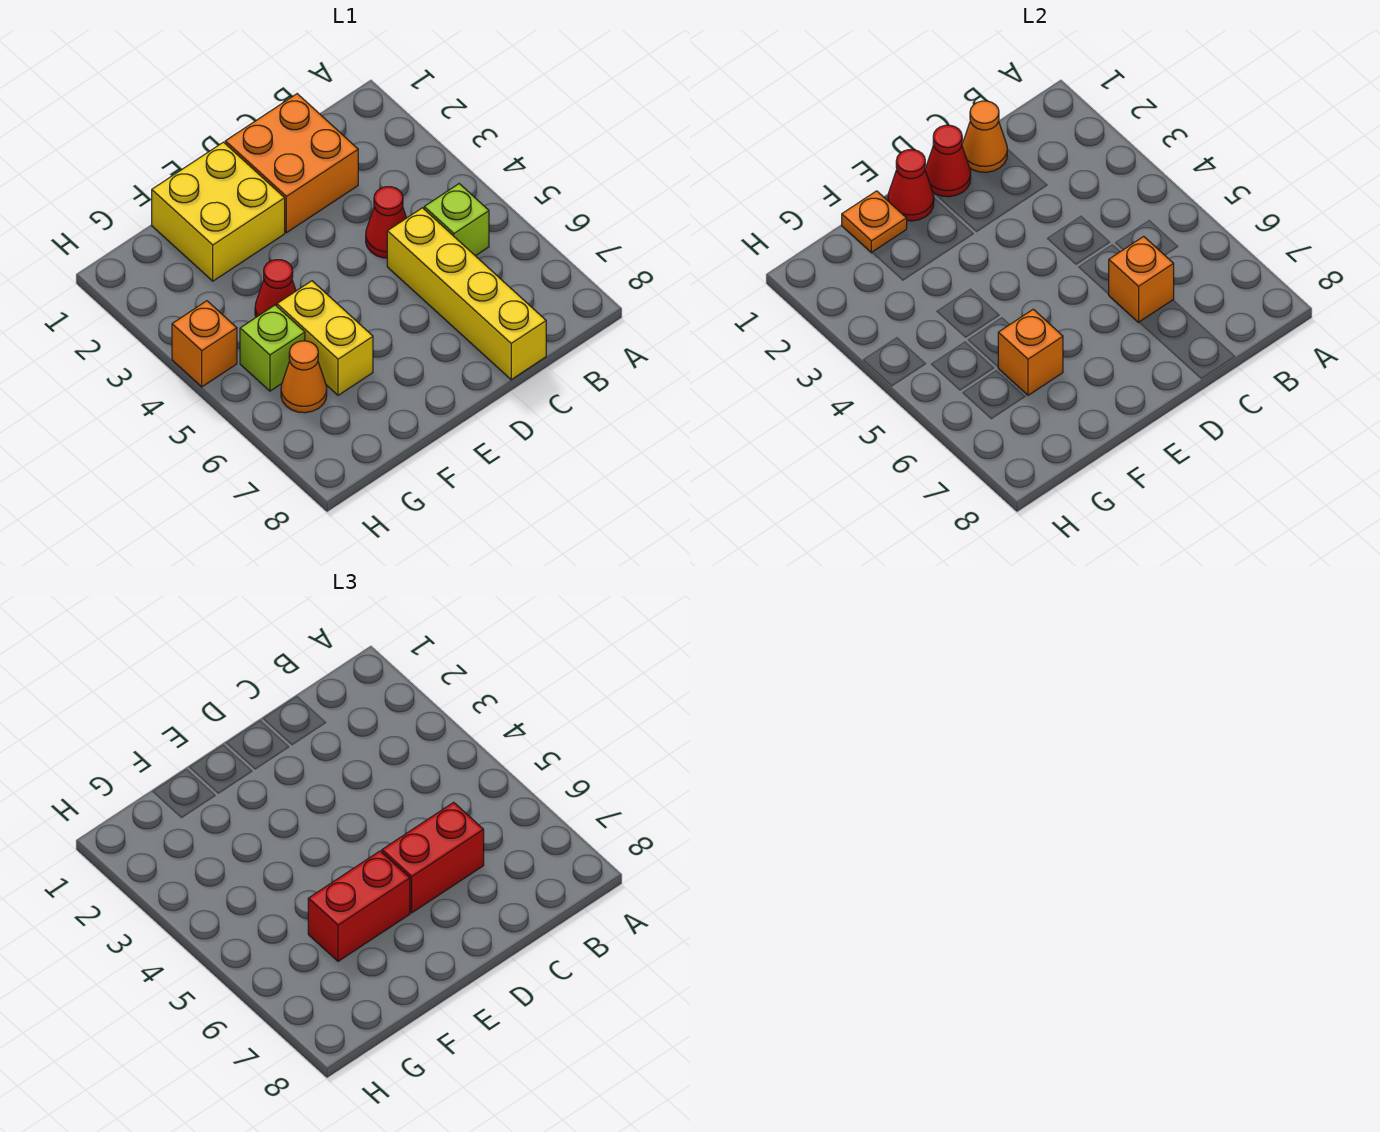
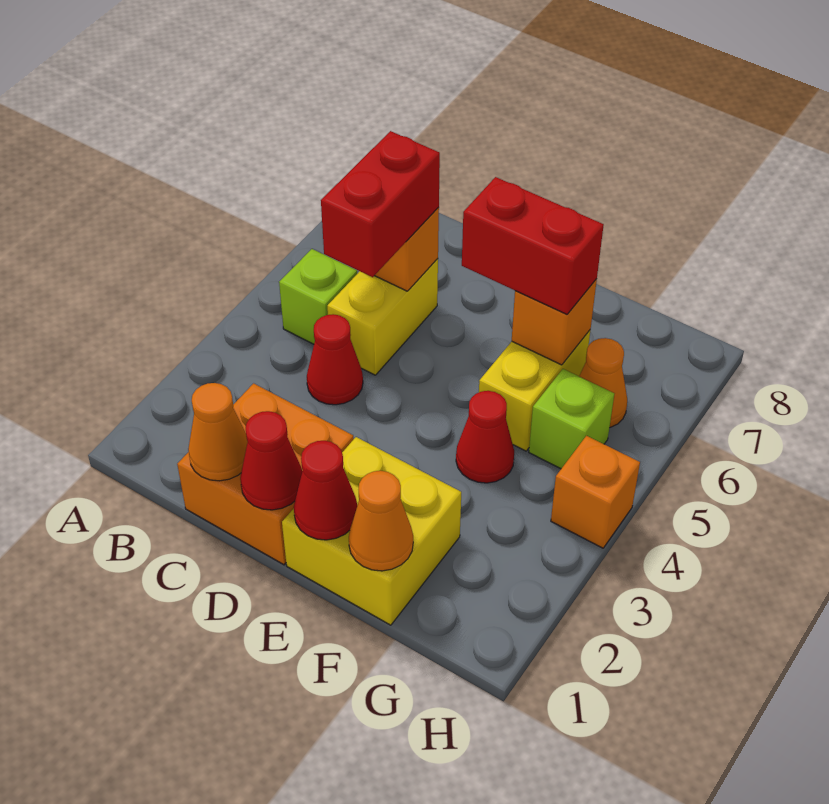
yellow 1x4 brick [387,208,546,380] -> yellow 1x2 brick [327,259,438,375]
red 1x2 brick [382,802,484,913] -> red 1x2 brick turned to [321,131,440,277]
orange 1x1 plate [842,191,907,253] -> orange 1x1 cone [349,471,413,571]

